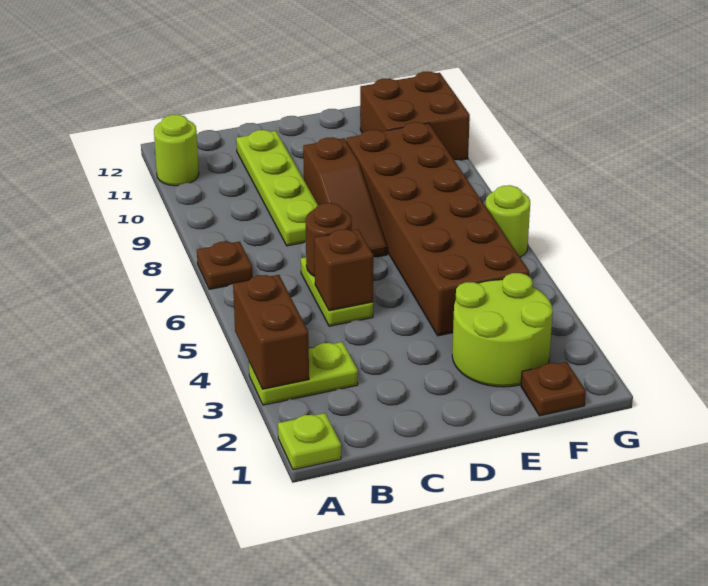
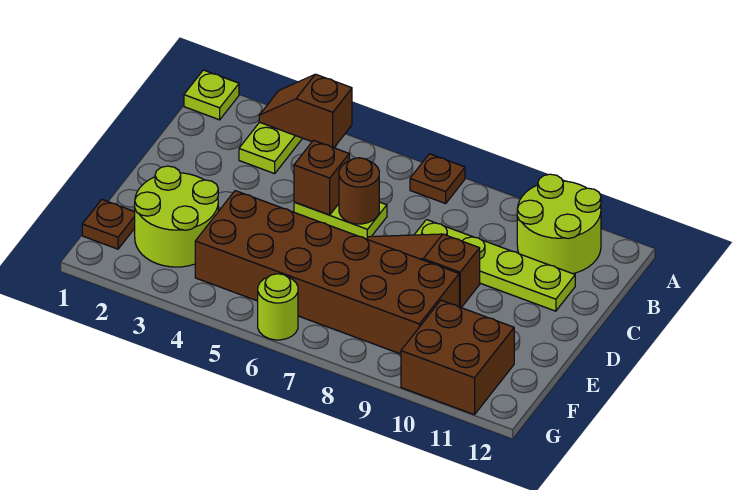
brown 1x2 brick [233,275,309,389] -> brown 1x2 slope [259,74,352,148]
lime 1x1 round brick [154,115,199,186] -> lime 2x2 round brick [517,174,601,274]

